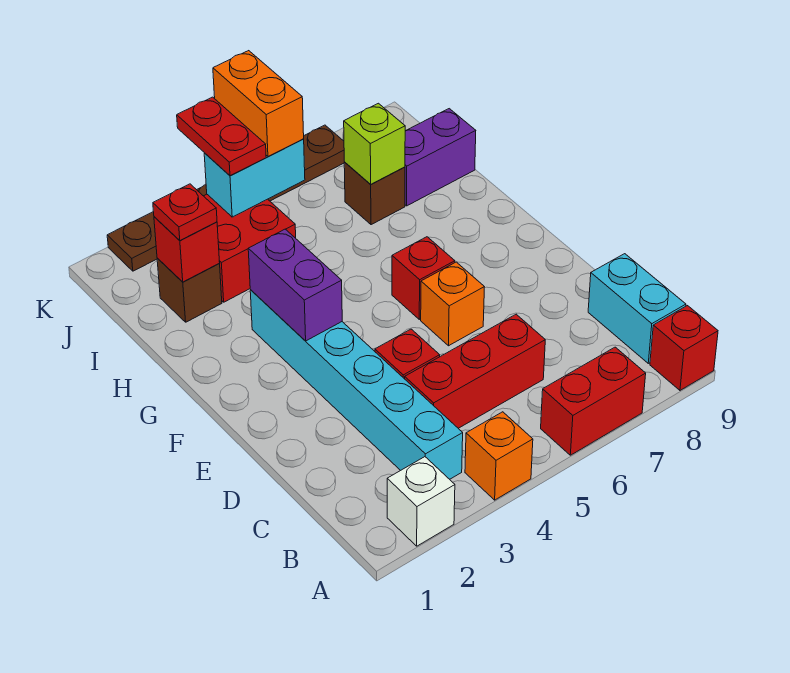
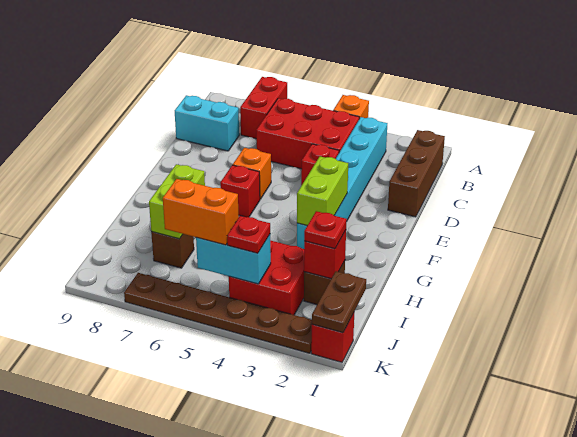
white 1x1 brick [387,457,455,546] -> none
red 1x2 brick [541,347,646,455] -> red 1x2 brick turned to [240,77,287,139]
red 1x1 brick [650,306,718,390] -> red 1x1 brick moved to [311,313,354,362]
none -> brown 1x3 brick [388,130,445,217]
cyan 1x2 brick [588,254,686,363] -> cyan 1x2 brick turned to [175,95,239,151]
red 1x3 brick [405,314,545,428] -> red 2x3 brick [256,98,359,169]
purple 1x2 brick [248,229,342,341] -> lime 1x2 brick [297,156,348,226]
lime 1x1 brick [344,103,405,184] -> lime 1x2 brick [149,164,205,239]
purple 1x2 brick [405,109,476,206] -> none
none -> brown 1x2 plate [312,271,366,333]
red 1x2 plate [177,97,266,176] -> red 1x1 plate [227,216,270,253]
orange 1x2 brick [213,51,304,156] -> orange 1x2 brick turned to [163,179,239,245]

